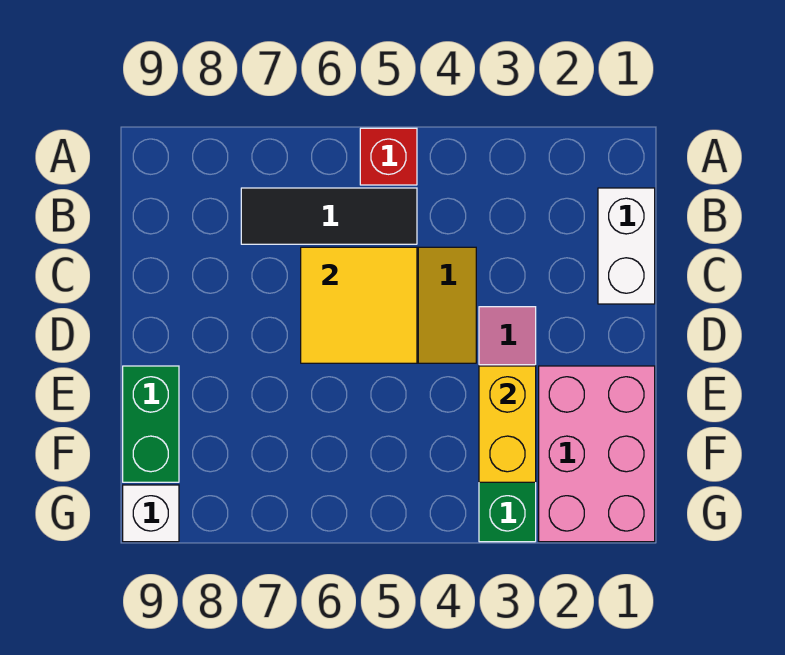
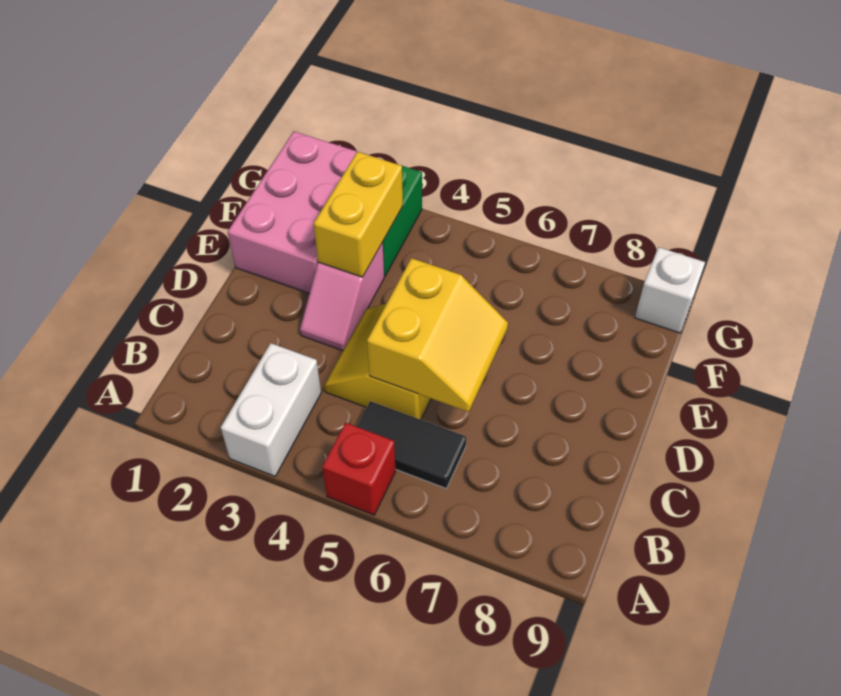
white 1x2 brick [598,188,655,304] -> white 1x2 brick moved to [221,343,321,476]
black 1x3 tile [241,188,417,244] -> black 1x2 tile [357,401,466,489]
yellow 2x2 tile [301,247,417,363] -> yellow 2x2 slope [367,258,508,412]
green 1x2 brick [123,366,179,482] -> none

